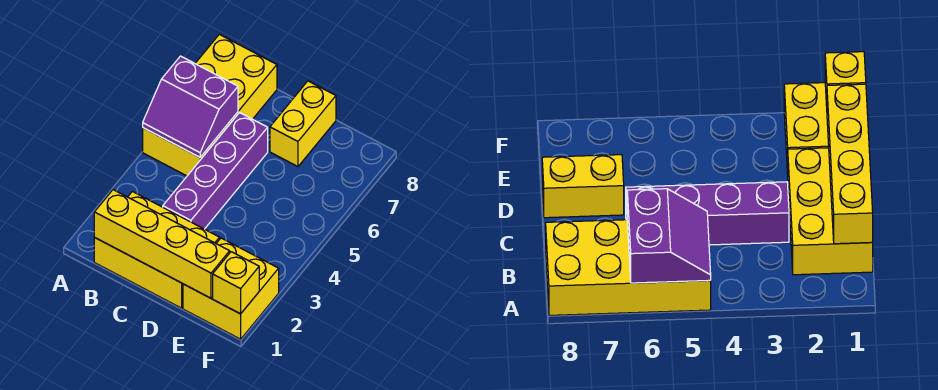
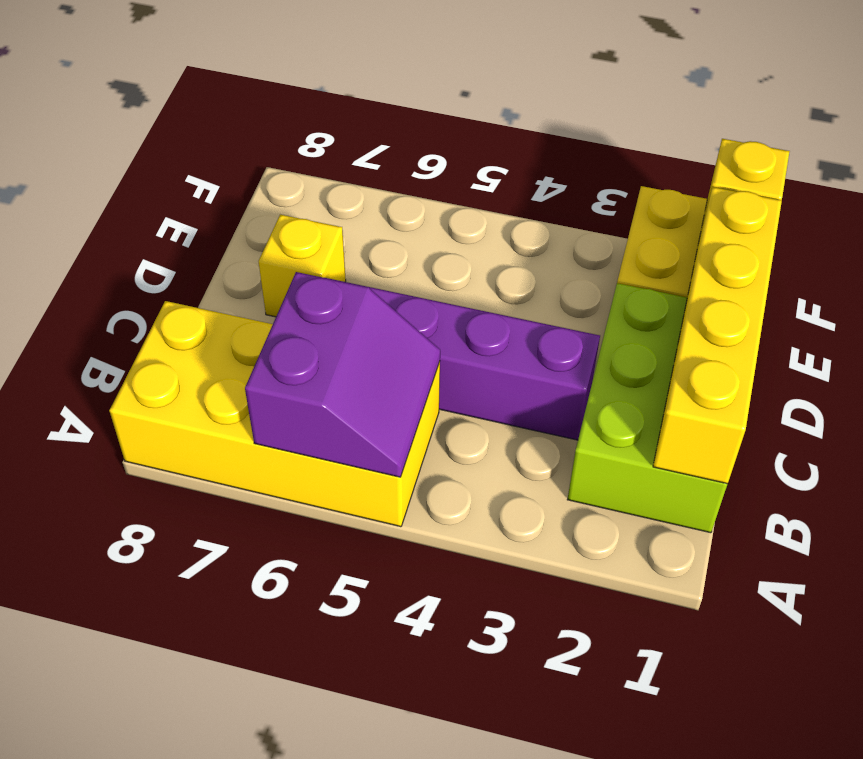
yellow 2x3 brick [94,192,220,308] -> lime 2x3 brick [567,283,727,533]
yellow 1x2 brick [270,81,336,167] -> yellow 1x1 brick [259,215,346,317]

